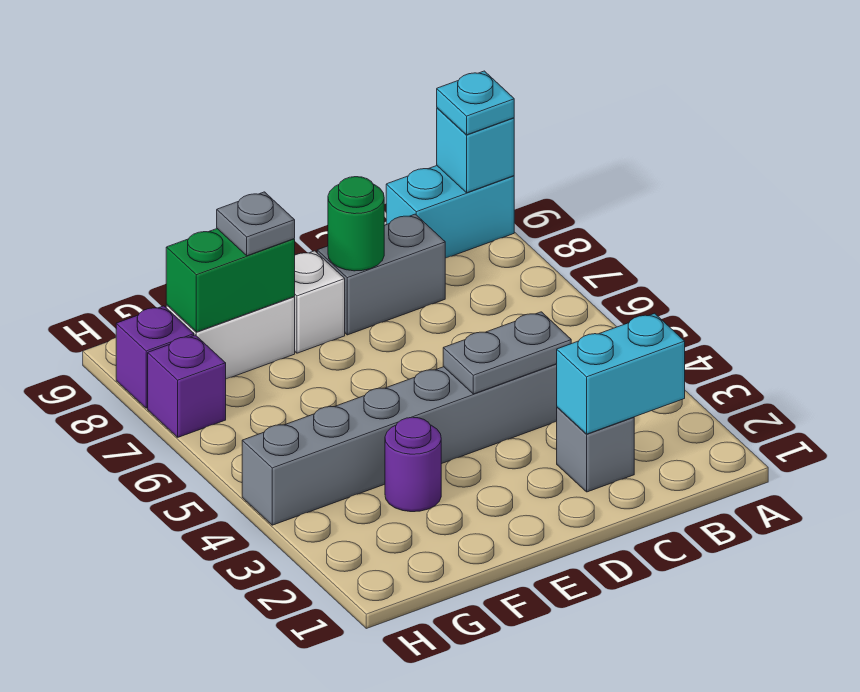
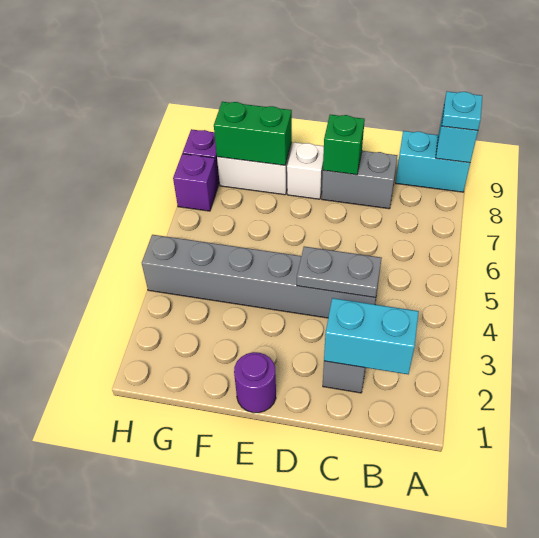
green 1x1 round brick [328,177,384,271] -> green 1x1 brick [323,115,365,175]
purple 1x1 round brick [385,417,441,512] -> purple 1x1 round brick moved to [234,352,276,413]
grey 1x1 plate [217,192,295,256] -> none

